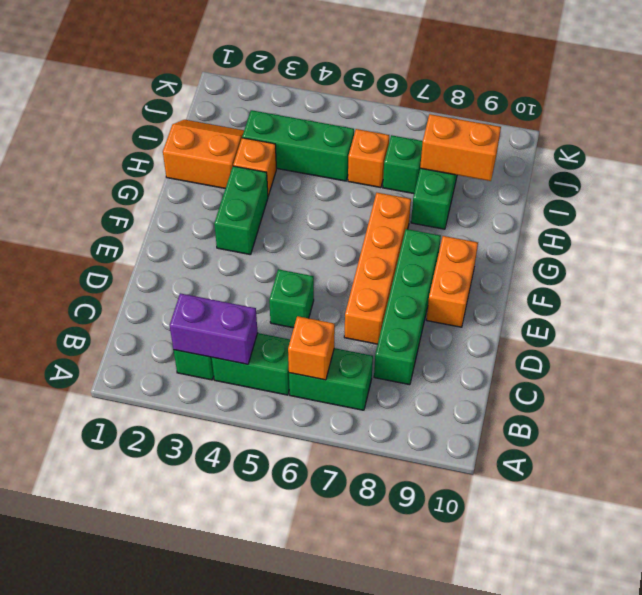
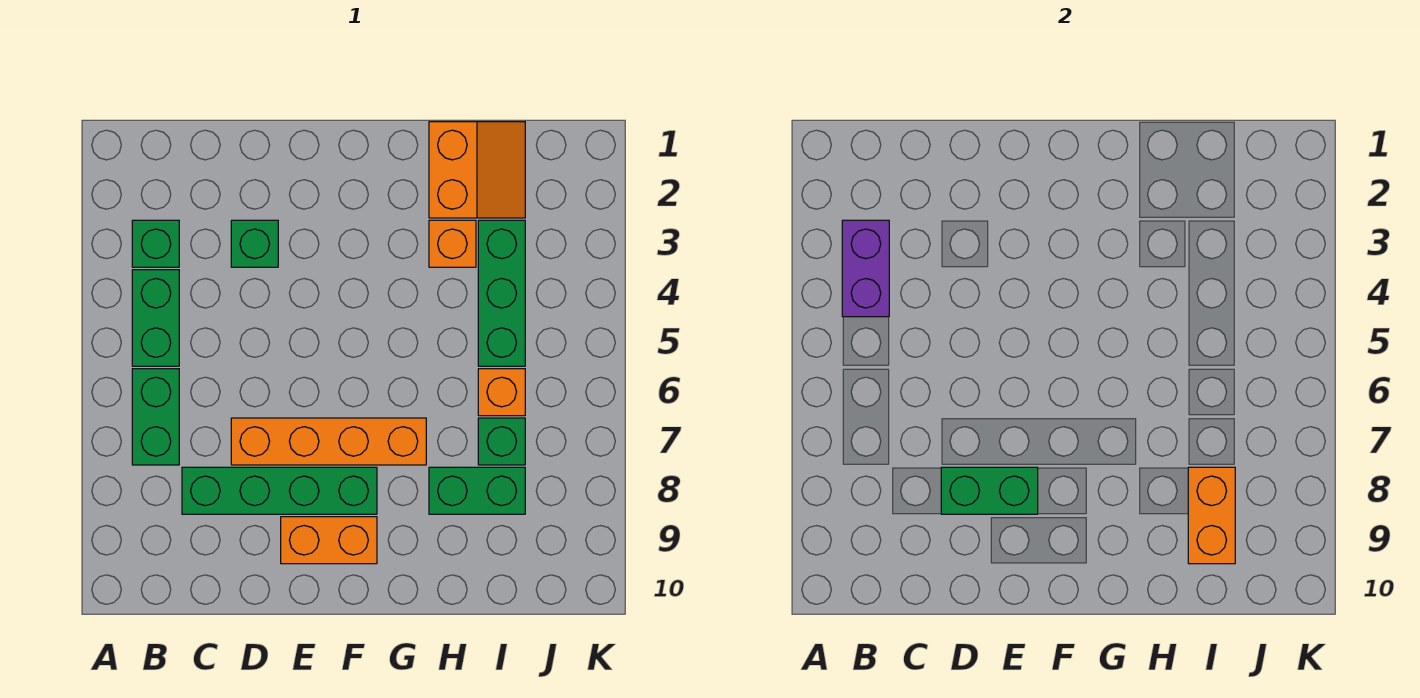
orange 1x1 brick [288,316,335,380] -> none
green 1x1 brick [269,269,314,328] -> green 1x1 brick moved to [231,220,278,267]
green 1x2 brick [214,166,268,255] -> green 1x2 brick moved to [941,467,1038,514]

